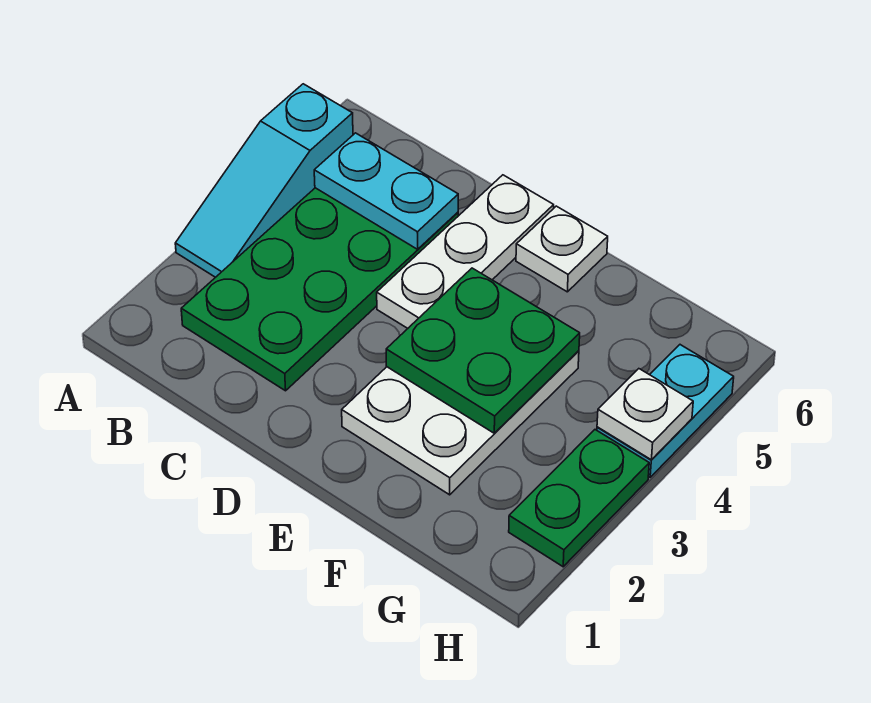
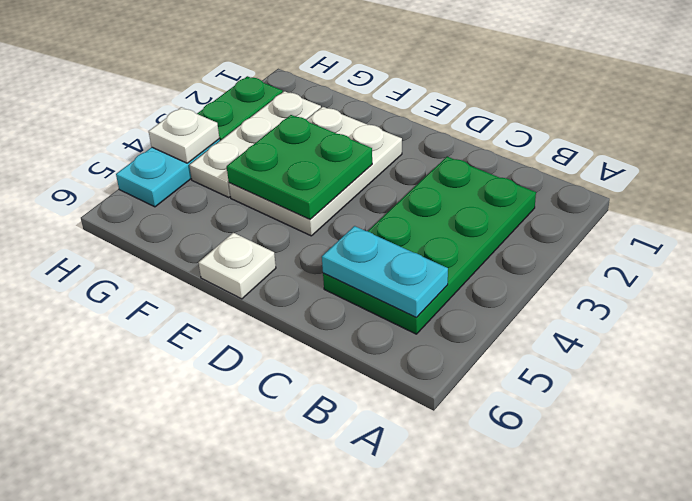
cyan 1x3 slope [175,84,353,277] -> none
white 1x3 plate [377,175,554,328] -> white 1x3 plate moved to [189,91,321,198]

